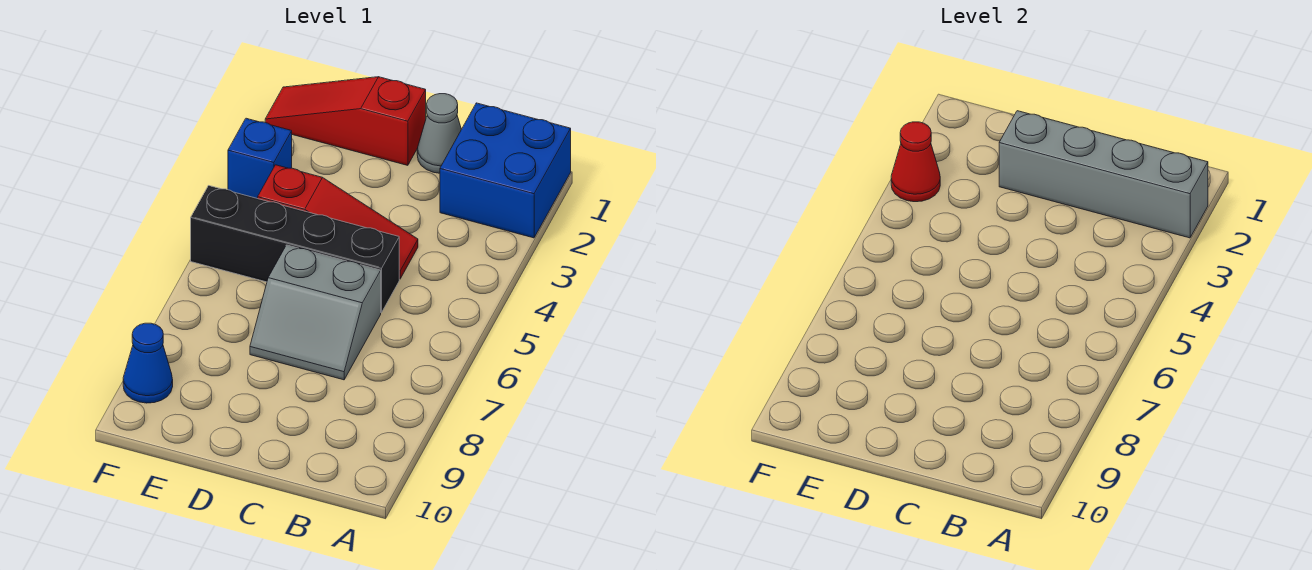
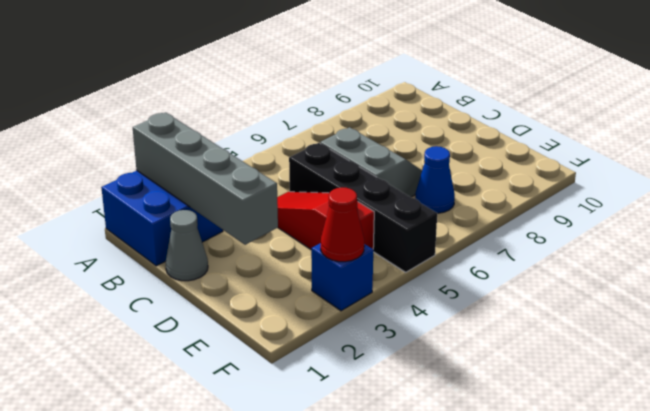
red 1x3 slope [265,77,426,165] -> none
blue 1x1 cone [123,323,173,403] -> blue 1x1 cone moved to [415,146,455,213]

